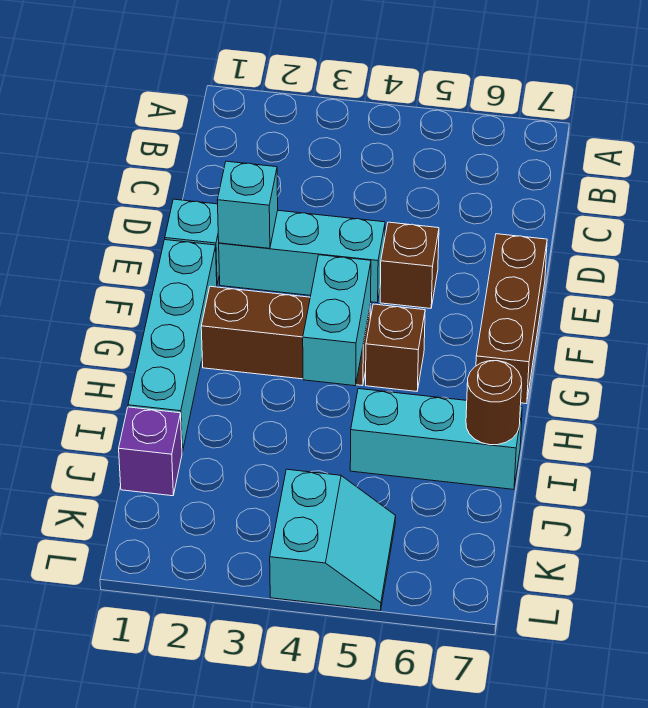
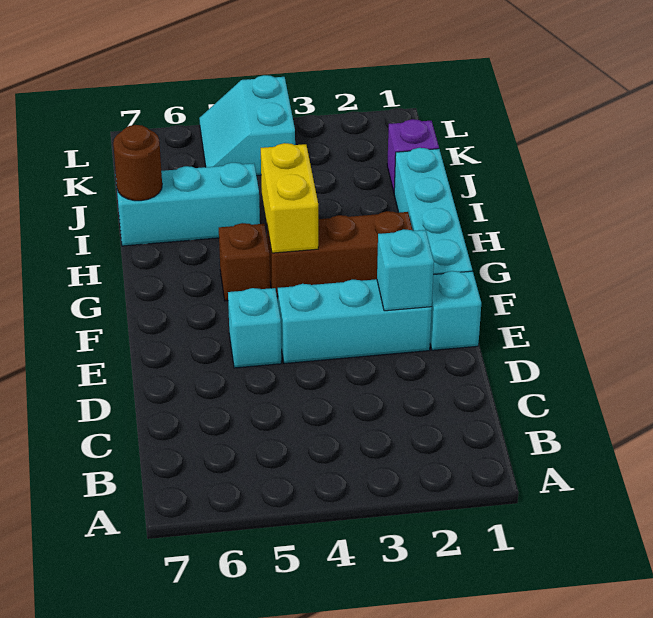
brown 1x1 brick [380,222,439,308] -> cyan 1x1 brick [228,288,281,368]
brown 1x3 brick [476,234,547,404] -> none
cyan 1x2 brick [303,255,371,386] -> yellow 1x2 brick [261,143,318,253]

